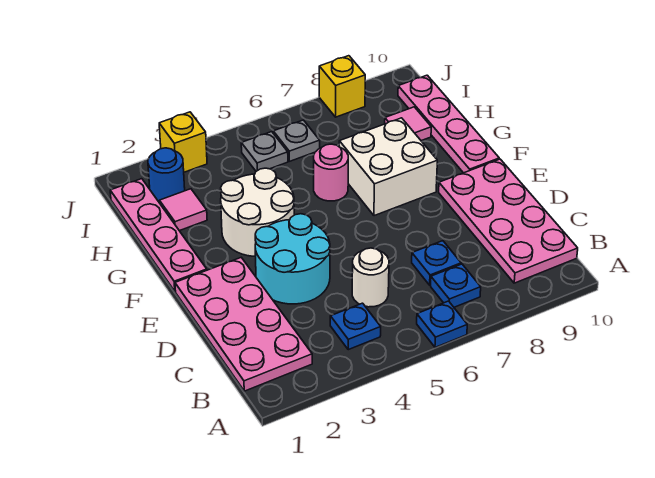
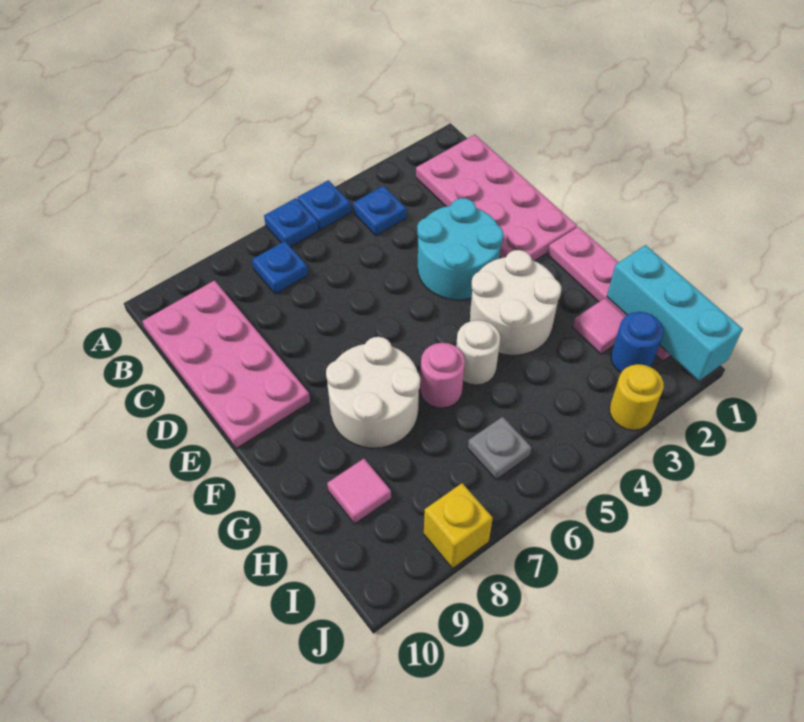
white 1x1 round brick [352,248,389,307] -> white 1x1 round brick moved to [456,320,500,385]
blue 1x1 plate [412,241,461,285] -> blue 1x1 plate moved to [297,180,351,230]
white 2x2 brick [339,118,437,216] -> white 2x2 round brick [326,337,420,448]
pink 1x4 plate [398,75,499,173] -> none
none -> cyan 1x3 brick [607,245,743,381]
grey 1x1 plate [241,132,288,171] -> none
yellow 1x1 brick [159,112,207,172] -> yellow 1x1 round brick [610,364,664,430]

